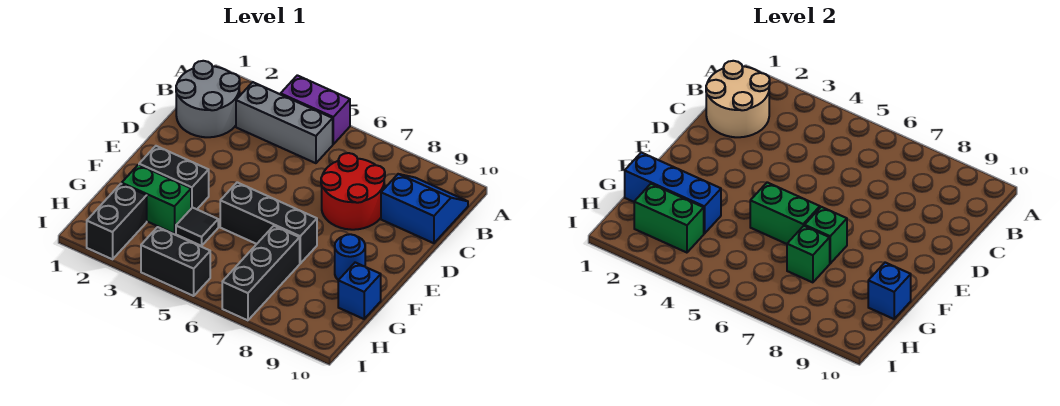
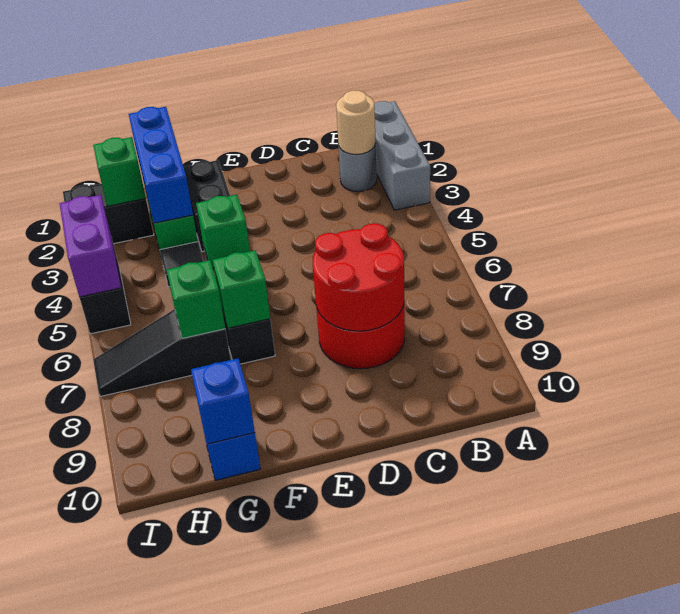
purple 1x2 brick [281,75,350,144] -> purple 1x2 brick moved to [60,195,121,297]
grey 2x2 round brick [176,61,240,137] -> grey 1x1 round brick [339,144,377,192]
tan 2x2 round brick [706,61,770,137] -> tan 1x1 round brick [336,90,376,155]
grey 1x3 brick [236,82,333,163] -> grey 1x3 brick moved to [374,101,430,210]
blue 2x2 slope [381,174,468,243] -> none
none -> red 2x2 round brick [312,223,404,331]
green 1x2 brick [750,182,820,244] -> green 1x1 brick [196,195,250,268]
blue 1x1 round brick [335,234,365,280] -> none
black 1x3 brick [222,226,300,320] -> black 1x3 slope [93,309,231,396]
green 1x2 brick [634,184,704,253] -> green 1x1 brick [93,137,146,206]

